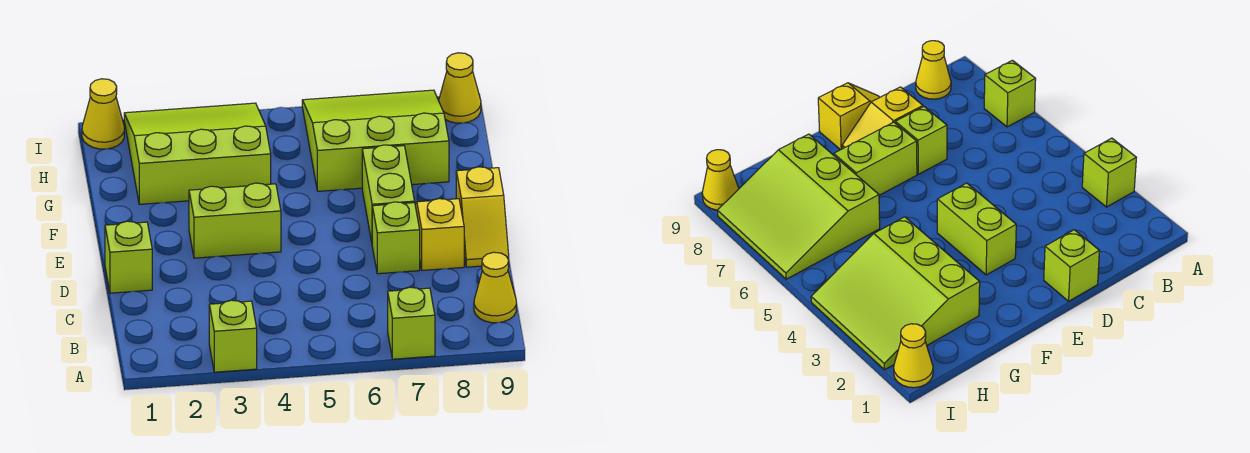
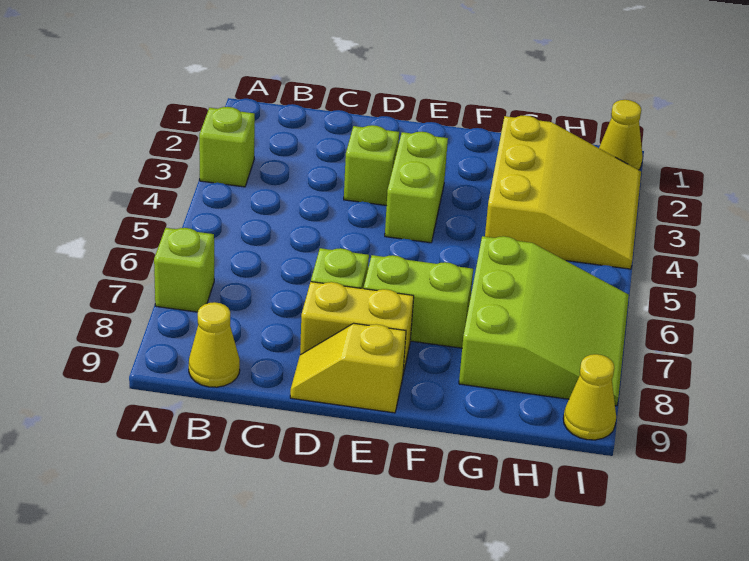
lime 1x1 brick [105,221,152,293] -> lime 1x1 brick moved to [344,125,399,206]
yellow 1x2 slope [415,199,464,270] -> yellow 1x2 brick [300,282,414,374]
lime 3x3 slope [124,103,271,204] -> yellow 3x3 slope [485,115,641,269]

